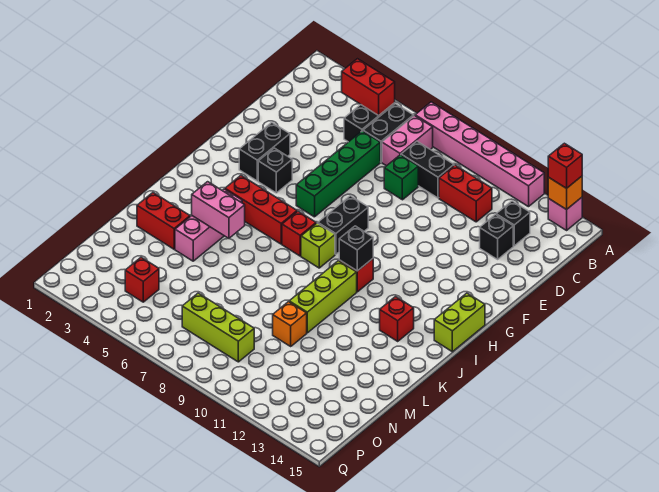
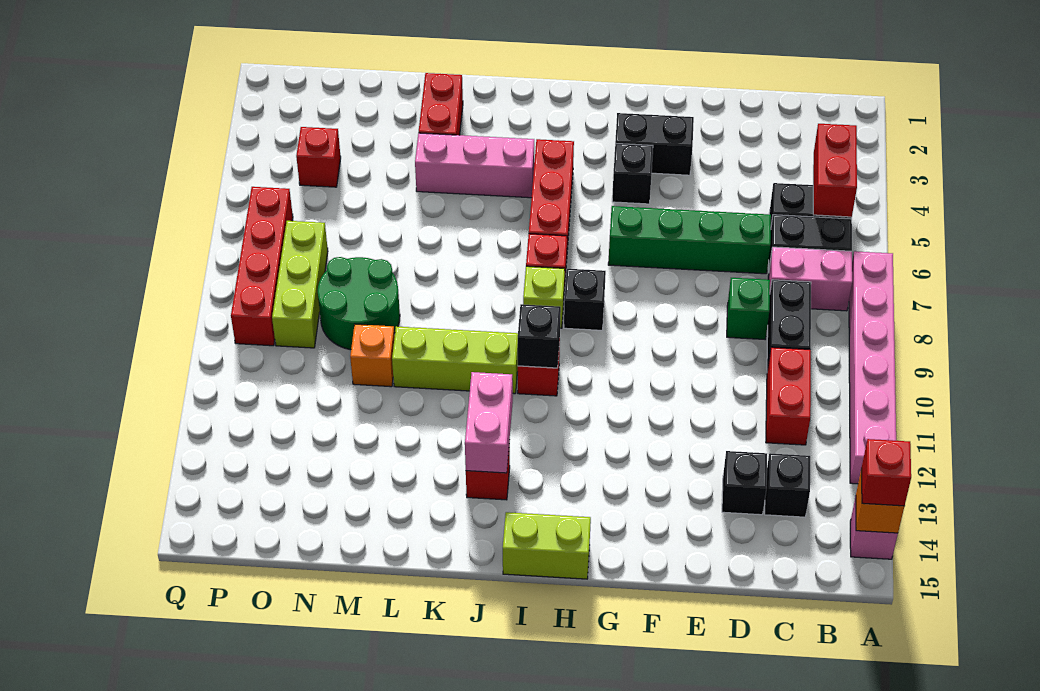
black 1x2 brick [318,196,368,254] -> black 1x1 brick [564,269,606,330]
pink 1x2 brick [192,182,245,239] -> pink 1x2 brick moved to [465,372,513,473]
none -> green 2x2 round brick [318,257,400,350]
none -> red 1x4 brick [231,187,293,346]

